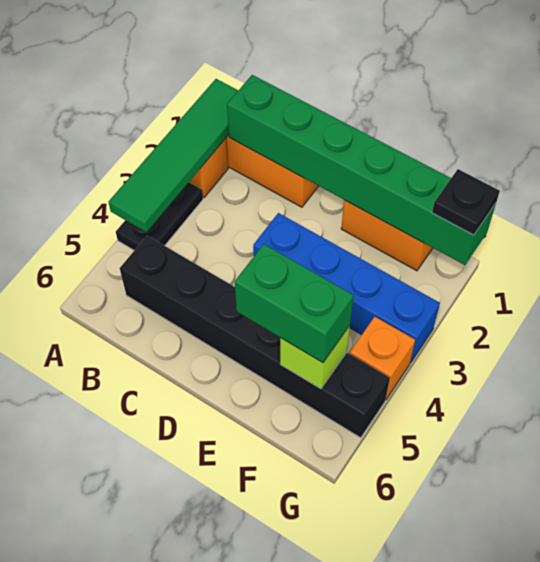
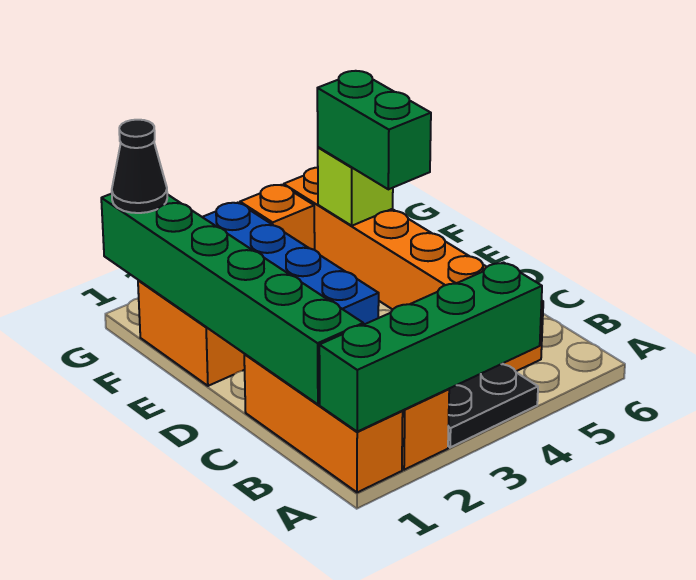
green 1x4 tile [108,79,238,232] -> green 1x4 brick [319,263,542,432]
black 1x6 brick [120,236,390,438] -> orange 1x6 brick [284,168,543,371]
black 1x1 plate [432,169,500,235] -> black 1x1 cone [112,120,167,213]

